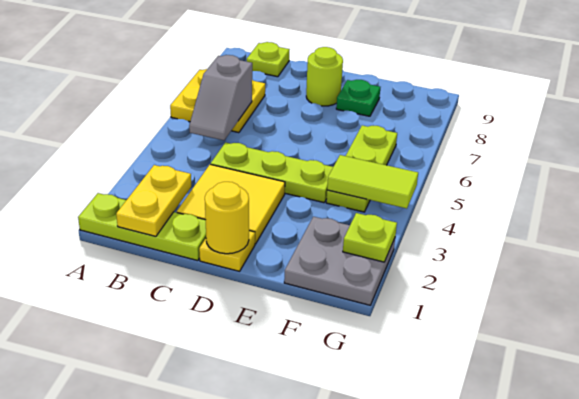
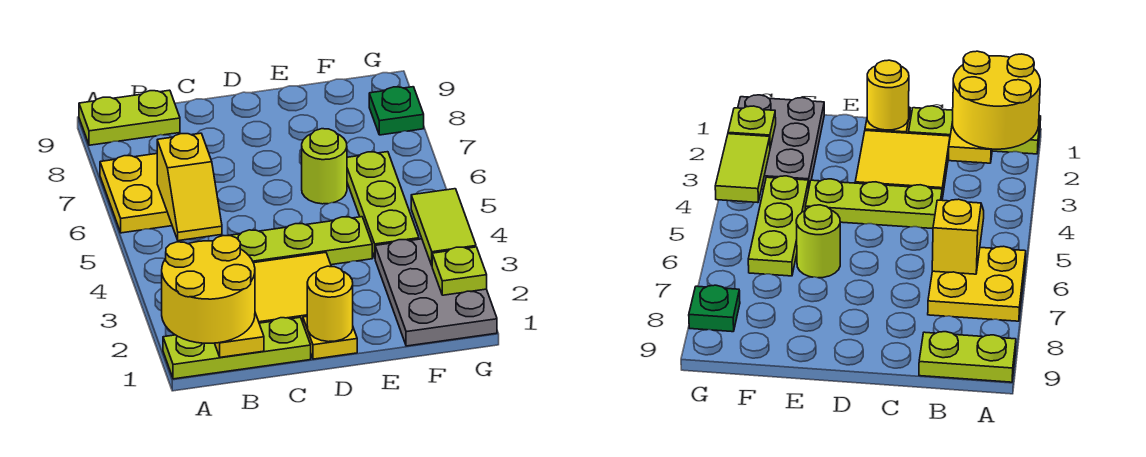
none -> yellow 2x2 round brick [162,235,255,343]
grey 1x2 slope [189,55,252,140] -> yellow 1x2 slope [157,133,222,241]
lime 1x1 plate [247,42,289,77] -> lime 1x2 plate [79,90,180,145]
lime 1x1 round brick [306,47,343,106] -> lime 1x1 round brick moved to [302,129,347,204]
green 1x1 plate [336,80,380,116] -> green 1x1 plate moved to [369,87,424,135]
grey 2x2 plate [284,217,395,305] -> grey 2x3 plate [375,239,497,346]
lime 1x2 tile [327,155,418,209] -> lime 1x2 tile turned to [411,189,476,265]

